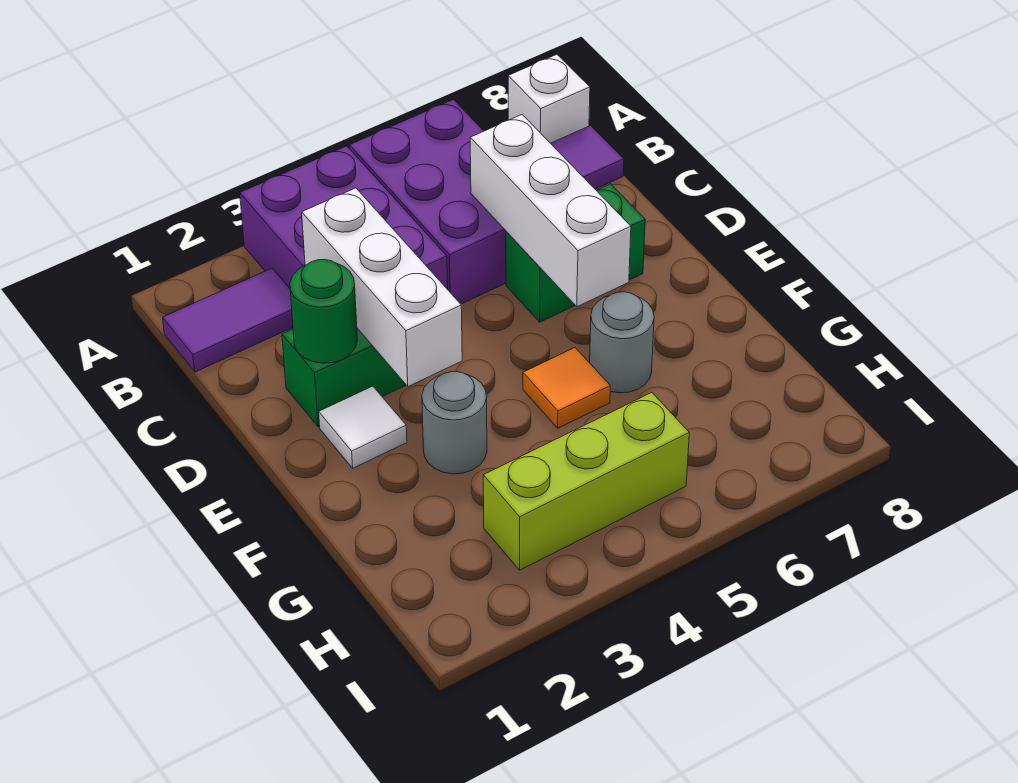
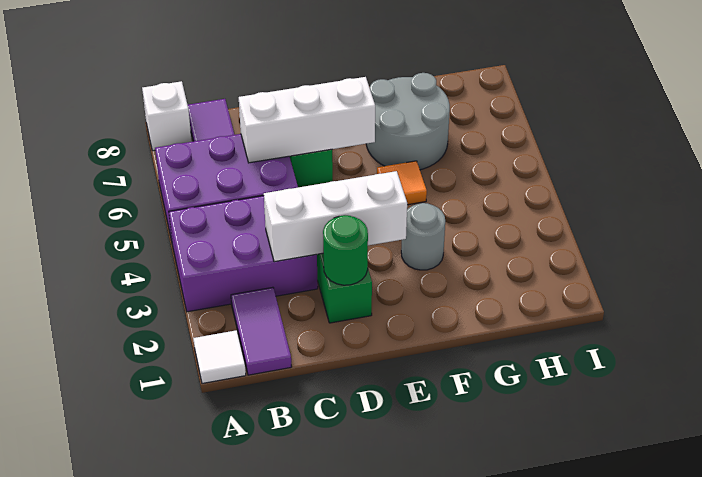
white 1x1 tile [319,386,407,468] -> white 1x1 tile moved to [193,330,246,383]
grey 1x1 round brick [590,292,654,393] -> grey 2x2 round brick [366,73,450,170]
lime 1x3 brick [483,393,689,570] -> none

